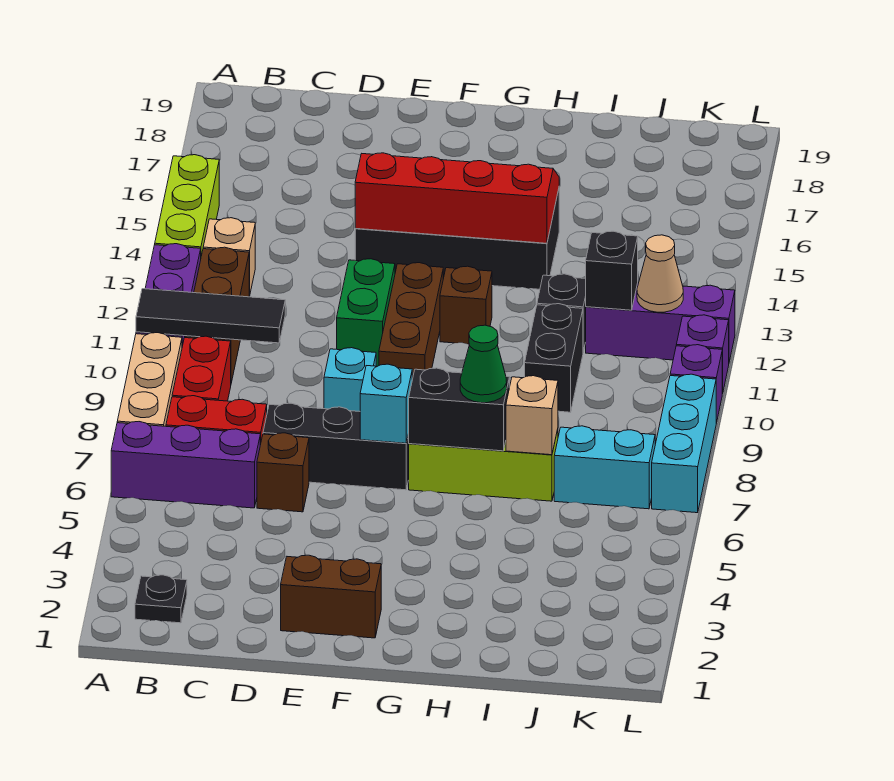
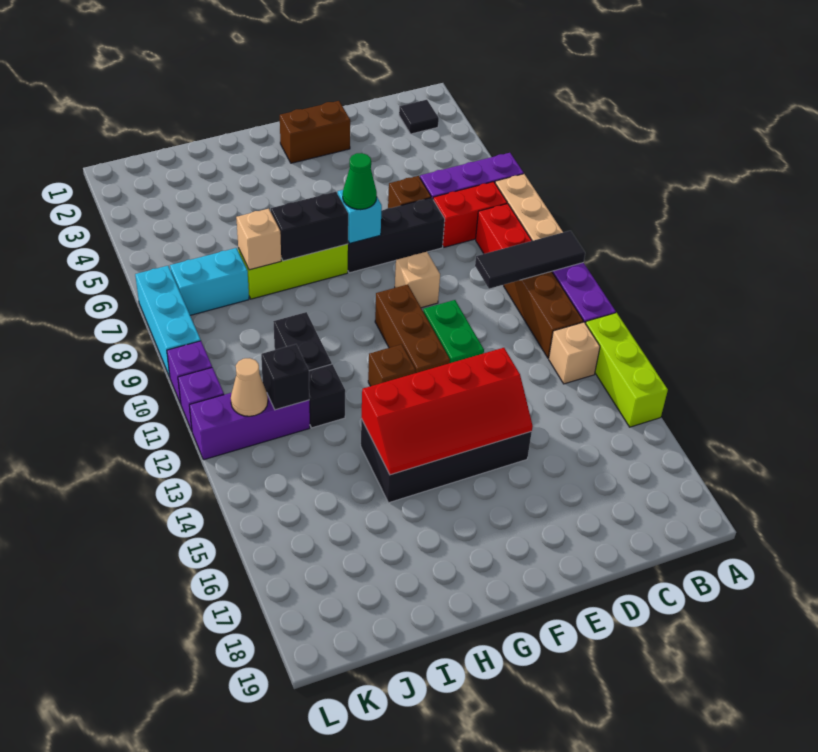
black 1x1 plate [135,575,187,623] -> black 1x1 tile [399,100,439,134]
cyan 1x1 brick [324,348,376,411] -> tan 1x1 brick [395,252,440,308]
green 1x1 cone [460,325,507,403] -> green 1x1 cone moved to [343,153,377,210]

